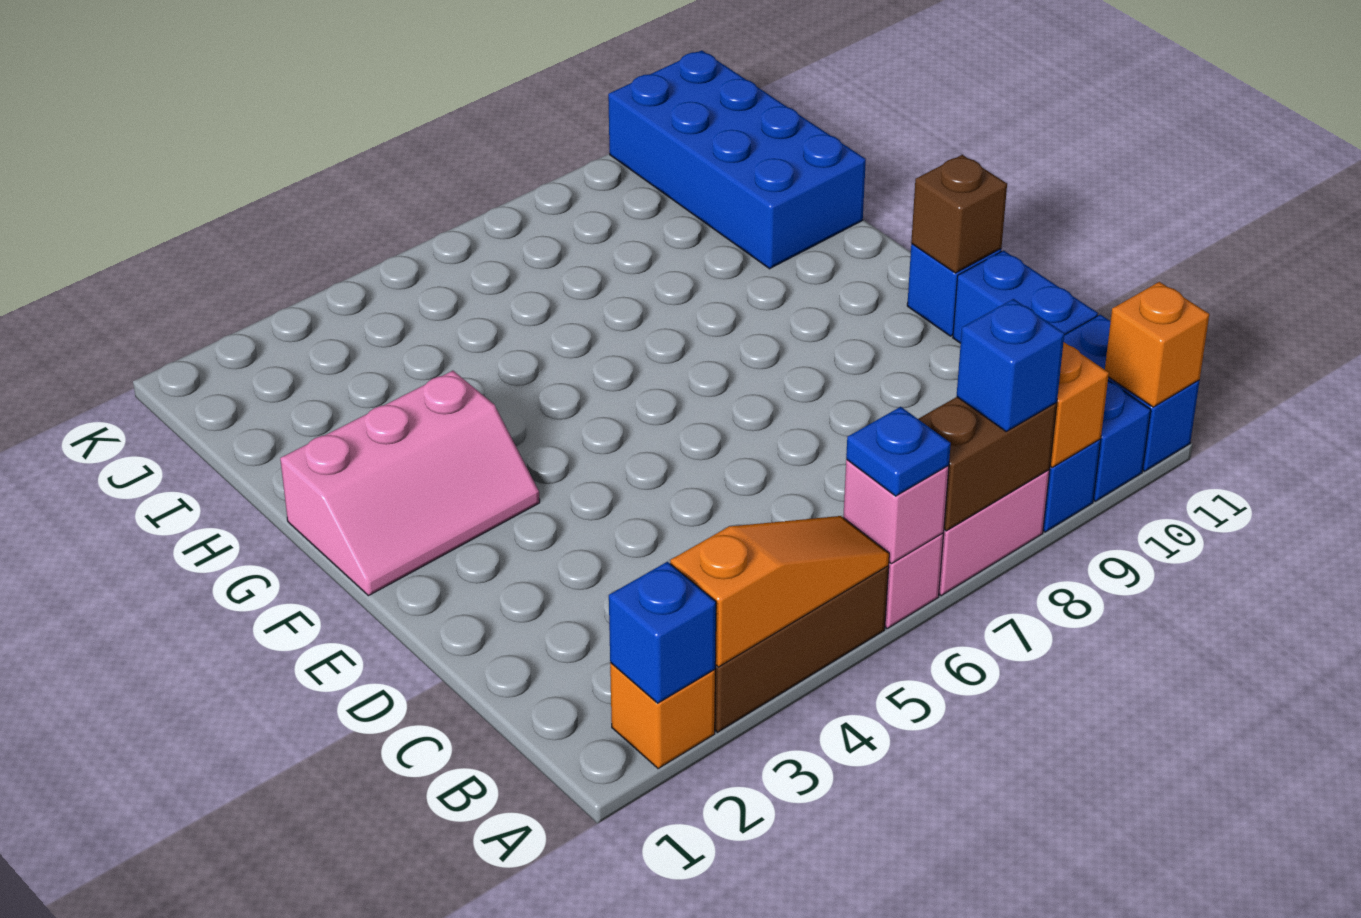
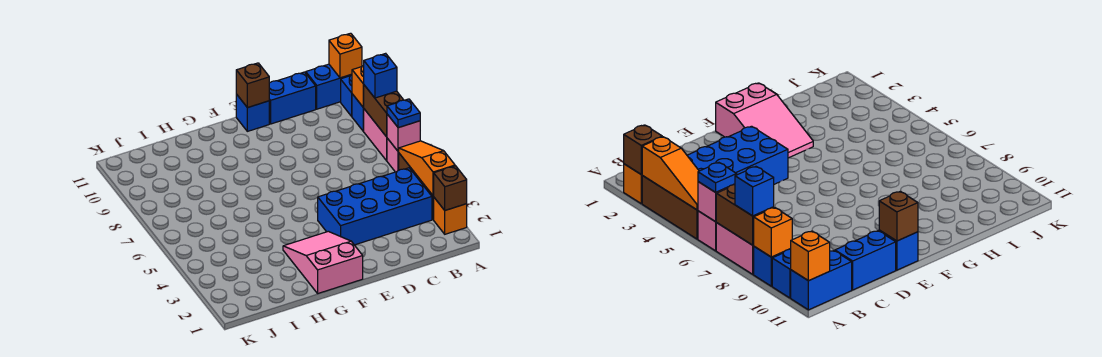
blue 1x1 brick [609,562,716,703] -> brown 1x1 brick [434,166,467,210]
pink 2x3 slope [280,371,540,596] -> pink 2x3 slope turned to [283,231,363,293]
blue 2x4 brick [608,50,866,269] -> blue 2x4 brick moved to [318,168,432,245]

